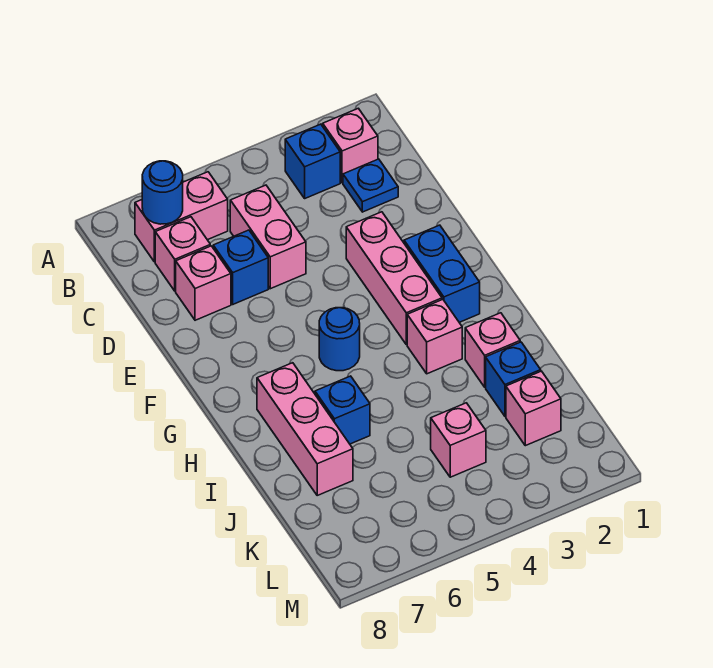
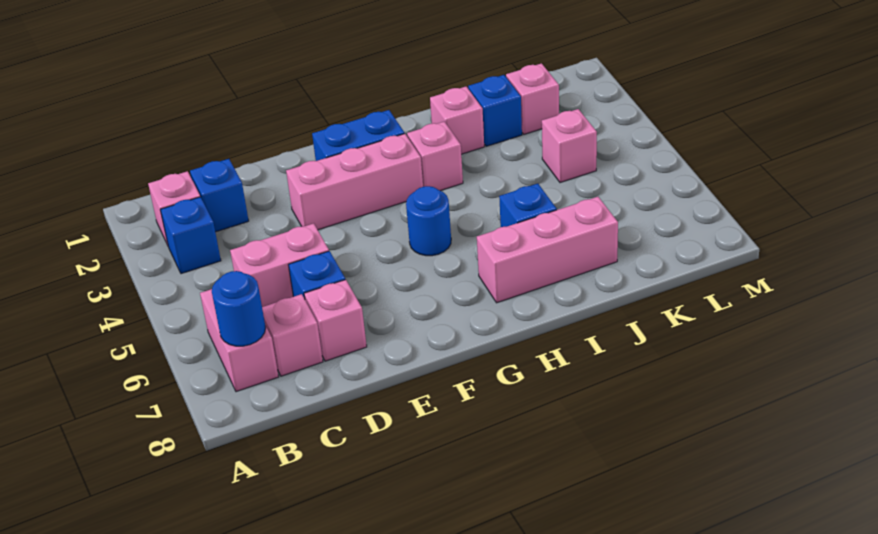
blue 1x1 plate [343,159,398,212] -> blue 1x1 brick [190,159,249,232]

